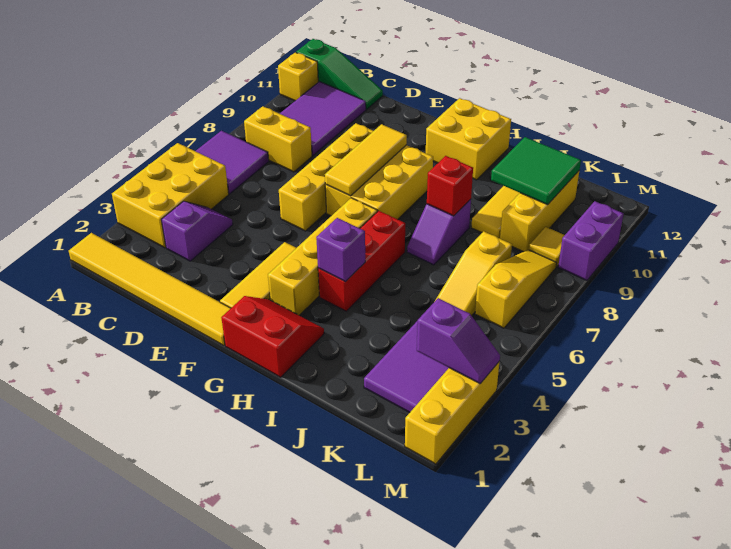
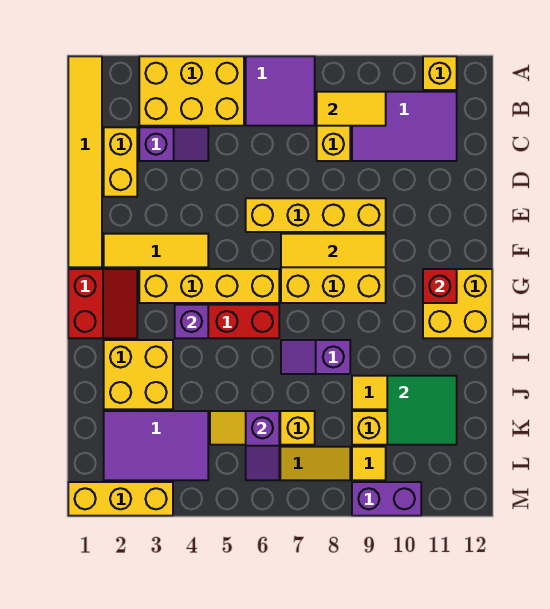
green 1x3 slope [296,39,383,109] -> none
none -> yellow 1x2 tile [317,92,386,126]
none -> yellow 1x2 brick [104,127,137,197]
none -> yellow 2x2 brick [104,340,173,409]
red 1x1 brick [427,156,473,216] -> red 1x1 brick moved to [423,269,457,303]
purple 1x2 slope [417,298,500,384] -> purple 1x2 slope moved to [246,411,279,480]

